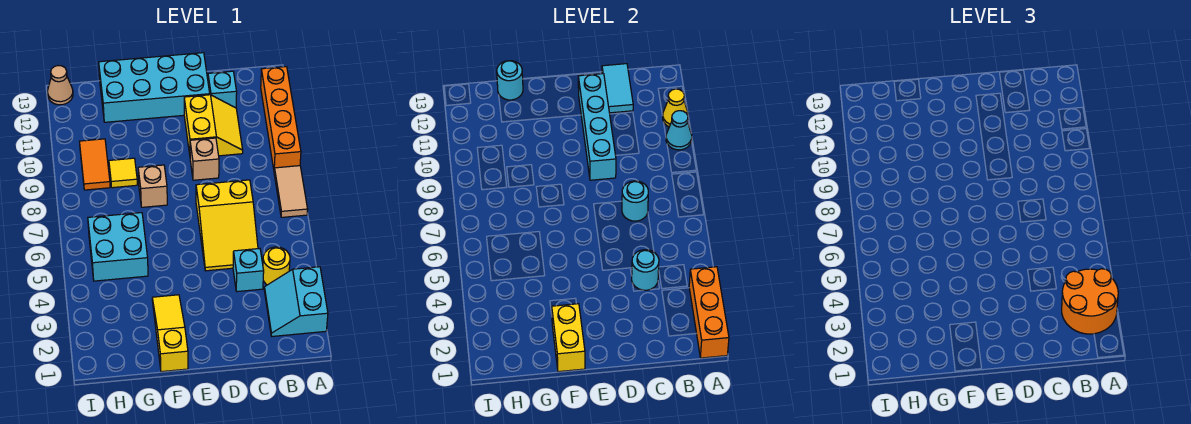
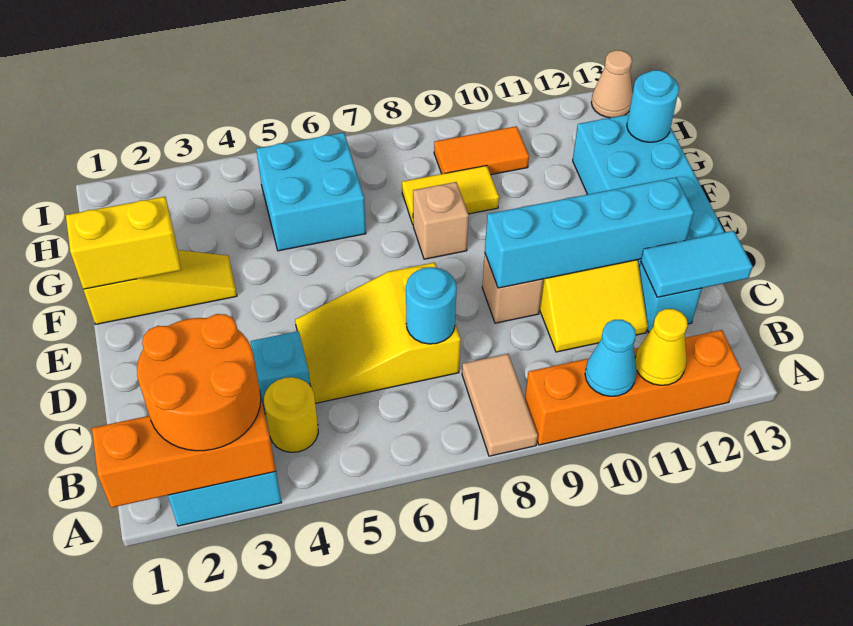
tan 1x2 tile [274,166,308,217] -> tan 1x2 tile turned to [462,354,538,456]
cyan 1x1 round brick [631,250,659,290] -> none
yellow 1x1 tile [109,158,137,188] -> yellow 1x2 tile [402,166,499,224]

